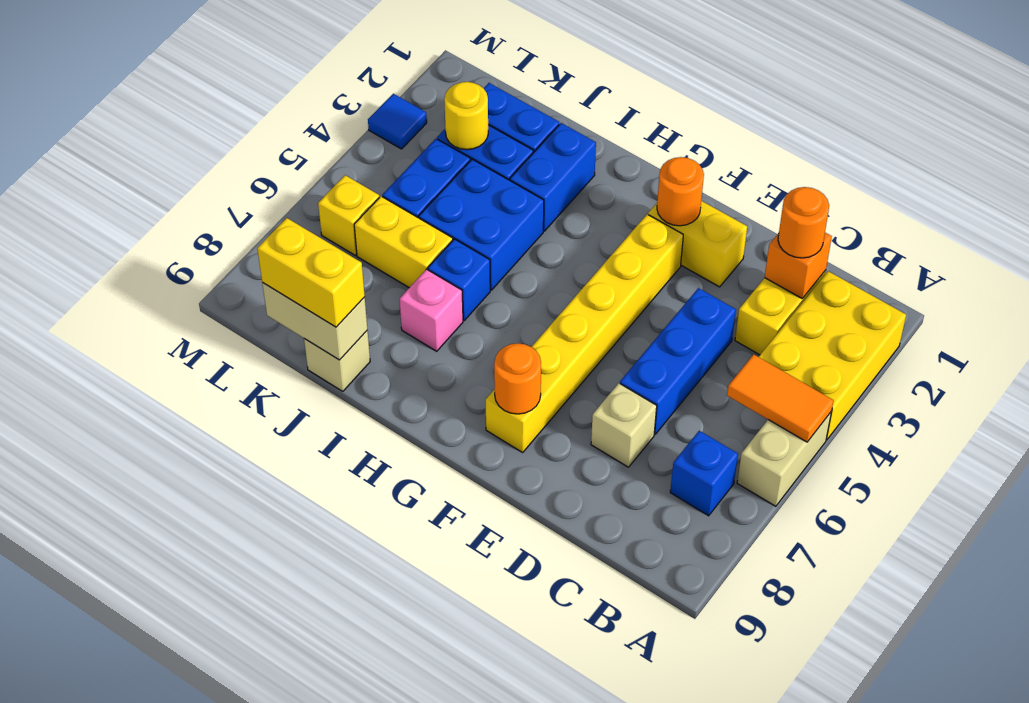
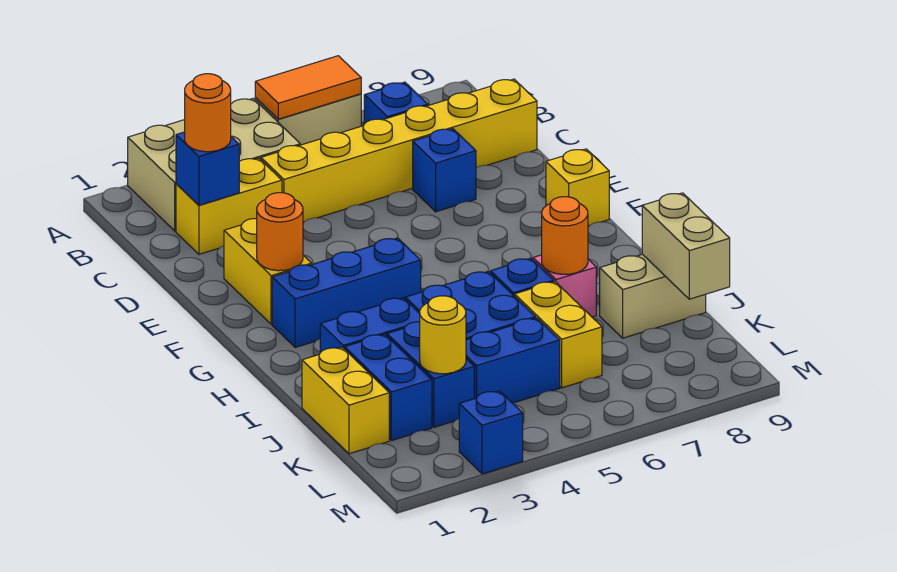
yellow 2x3 brick [759,271,906,440] -> tan 2x3 brick [128,99,300,231]
orange 1x2 tile [727,354,834,442] -> orange 1x2 tile turned to [255,56,361,119]
orange 1x1 brick [765,233,832,299] -> blue 1x1 brick [176,132,239,205]
blue 1x3 brick [620,288,736,434] -> blue 1x3 brick moved to [272,238,421,348]
tan 1x1 brick [591,383,657,467] -> blue 1x1 brick [413,129,476,212]
yellow 1x6 brick [486,214,683,452] -> yellow 1x6 brick moved to [261,79,537,222]
orange 1x1 round brick [494,343,541,414] -> orange 1x1 round brick moved to [542,197,588,274]
tan 1x1 brick [304,330,370,391] -> tan 1x2 brick [600,254,706,338]
yellow 1x2 brick [257,218,365,327] -> yellow 1x2 brick moved to [302,347,389,454]
yellow 1x1 brick [318,175,379,255] -> yellow 1x1 brick moved to [546,149,609,226]
blue 1x1 tile [368,94,427,149] -> blue 1x1 brick [459,391,523,474]

